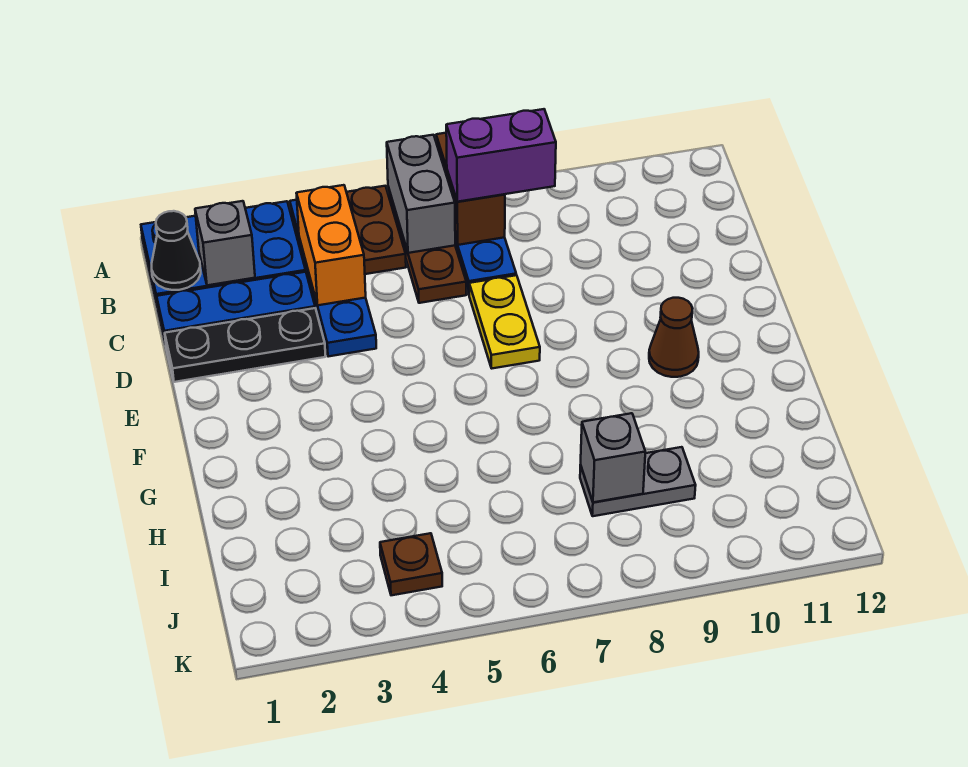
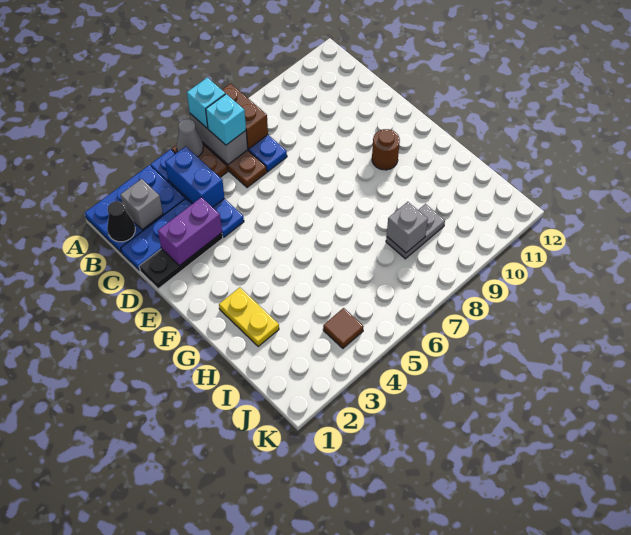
none -> grey 1x1 cone [177,119,203,157]
none -> cyan 1x1 brick [187,78,225,128]
orange 1x2 brick [297,185,366,305] -> blue 1x2 brick [165,146,225,207]
none -> cyan 1x1 brick [206,94,246,145]
purple 1x2 brick [446,109,556,202] -> purple 1x2 brick moved to [158,197,222,266]
yellow 1x2 plate [469,275,540,368] -> yellow 1x2 plate moved to [219,287,279,347]
brown 1x1 cone [649,298,699,377] -> brown 1x1 round brick [372,129,400,170]
brown 1x1 plate [380,533,442,595] -> brown 1x1 tile [323,308,364,348]

